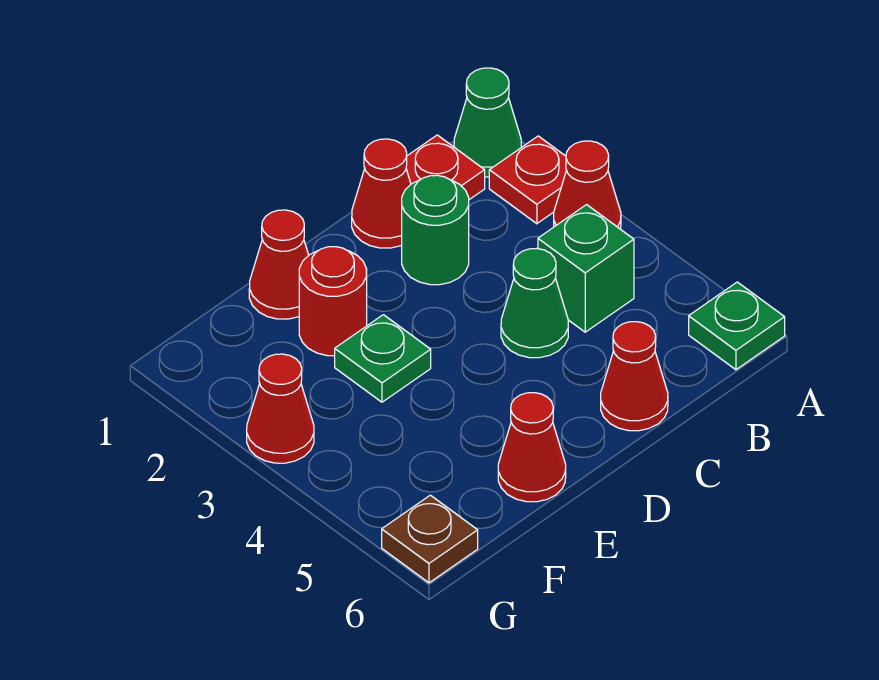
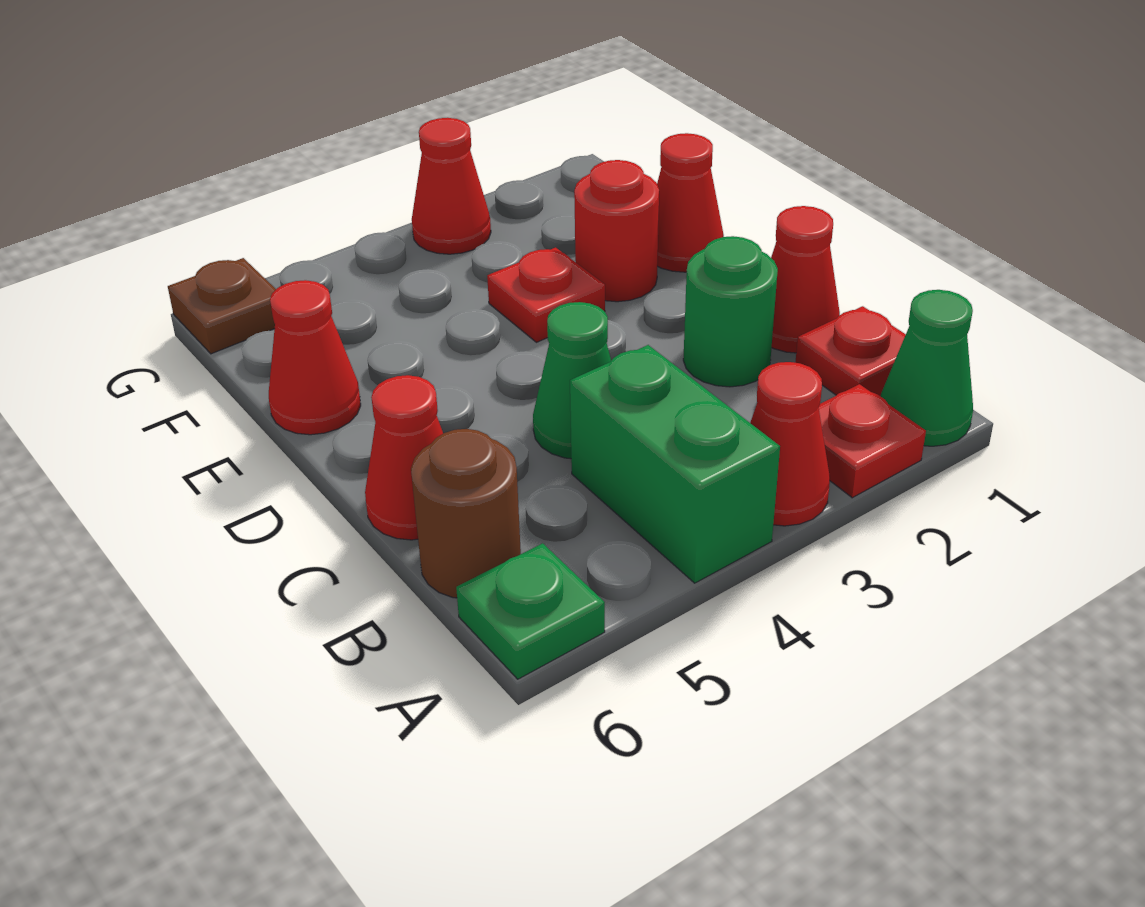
green 1x1 brick [538,205,634,332] -> green 1x2 brick [570,345,780,583]
none -> brown 1x1 round brick [411,429,521,598]
green 1x1 plate [335,315,431,402] -> red 1x1 plate [487,248,605,342]

